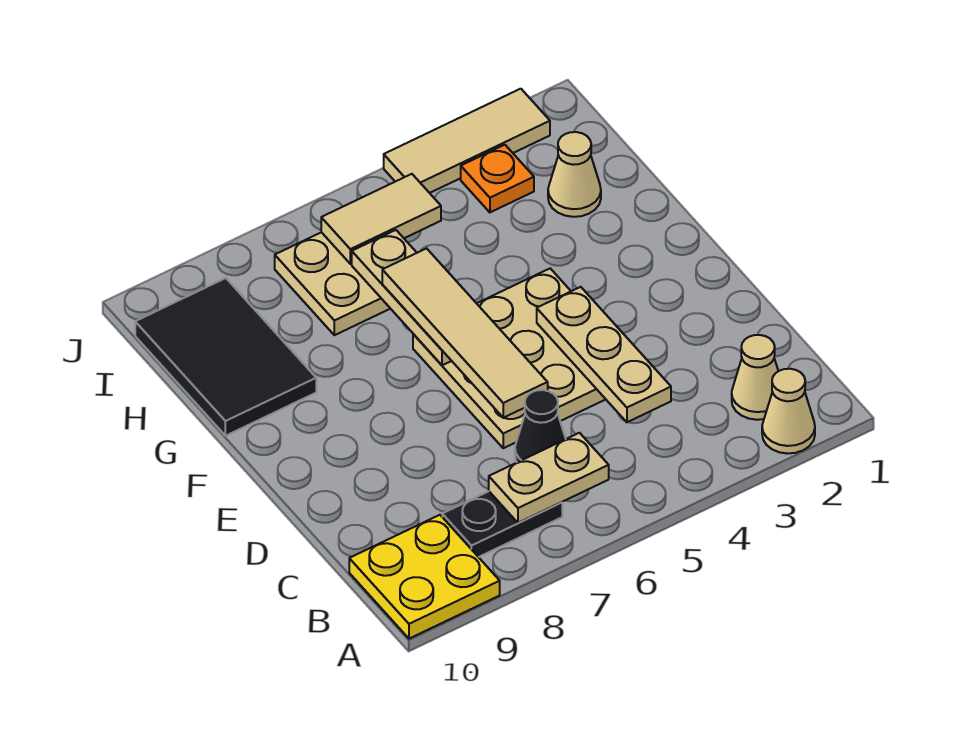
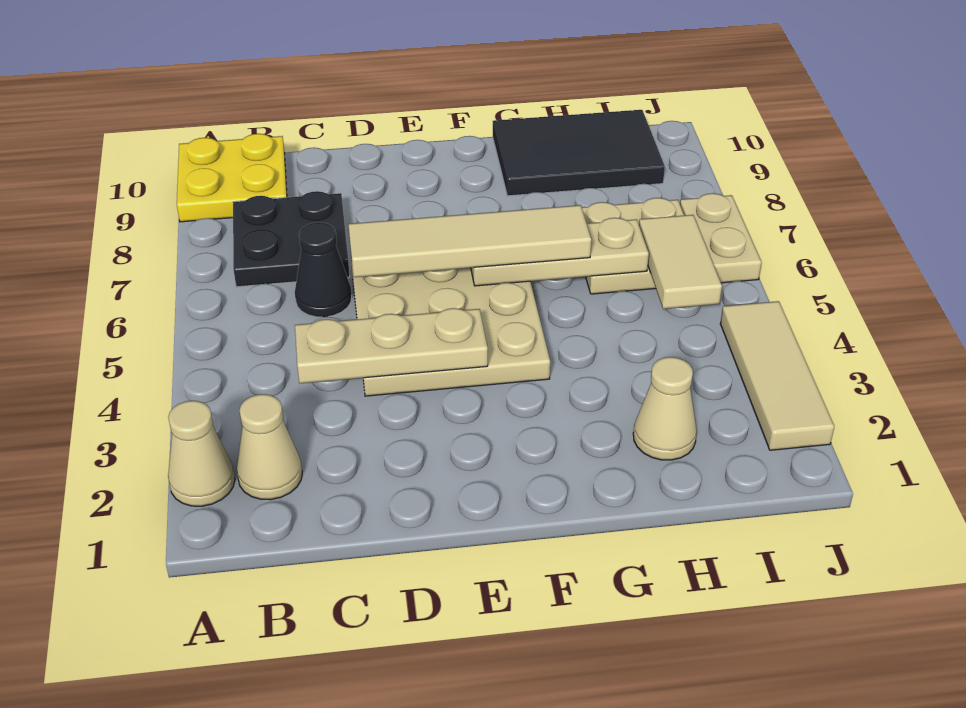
tan 1x2 plate [489,433,609,523] -> tan 1x2 plate moved to [680,193,762,283]
black 1x2 plate [442,491,562,557] -> black 2x2 plate [233,191,350,287]
orange 1x1 plate [461,145,534,212] -> none

